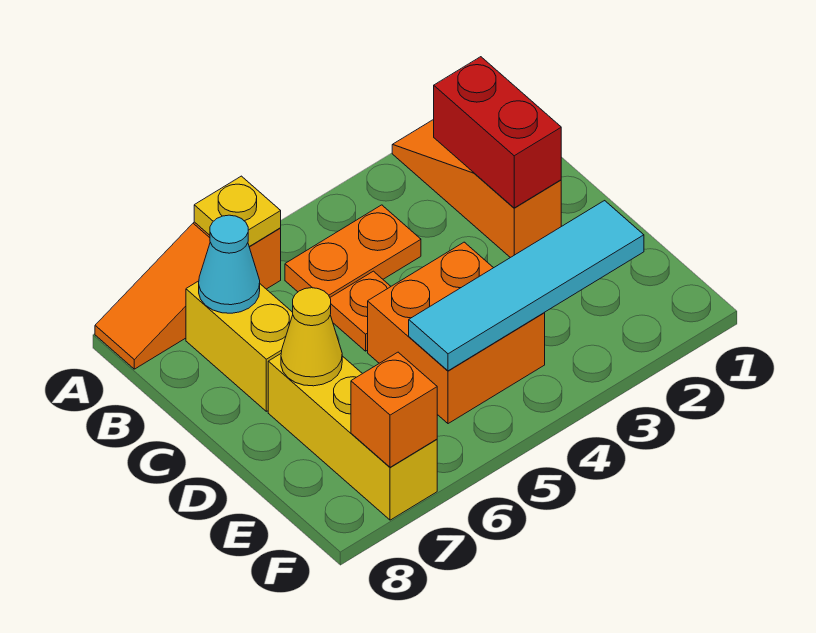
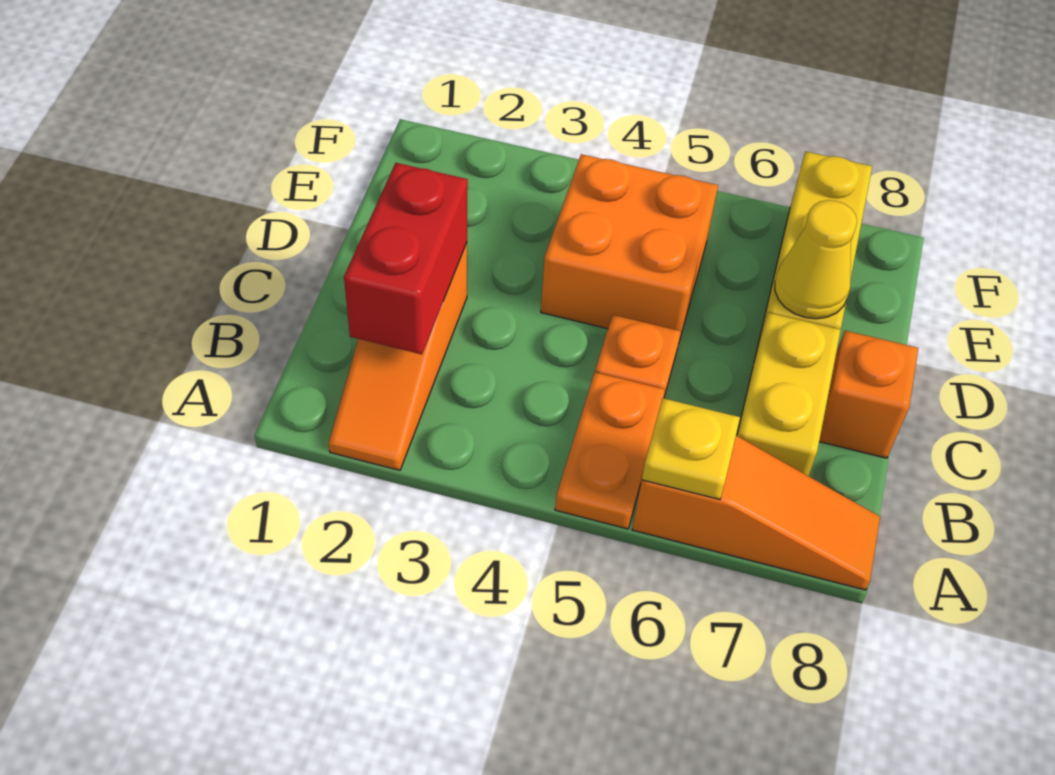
orange 1x2 plate [285,205,421,297] -> orange 1x2 plate turned to [555,372,665,529]
cyan 1x1 cone [199,215,260,313] -> none
cyan 1x4 tile [409,201,644,371] -> none
orange 1x1 brick [351,352,437,467] -> orange 1x1 brick moved to [819,331,918,458]

